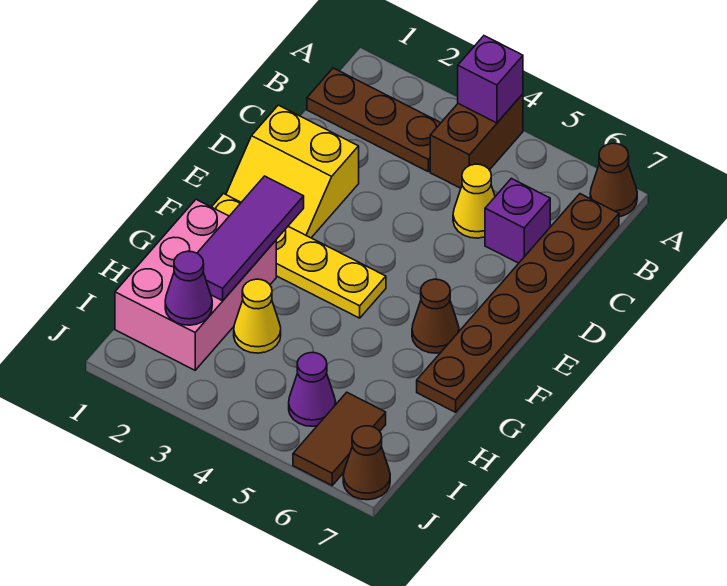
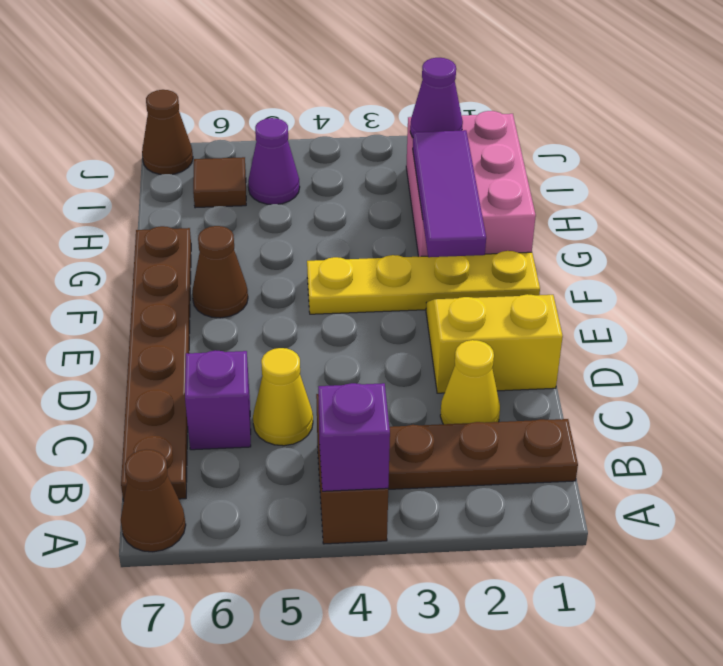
yellow 1x1 cone [234,279,281,353] -> yellow 1x1 cone moved to [440,340,500,424]
brown 1x2 tile [293,392,386,485] -> brown 1x1 tile [193,157,246,208]

